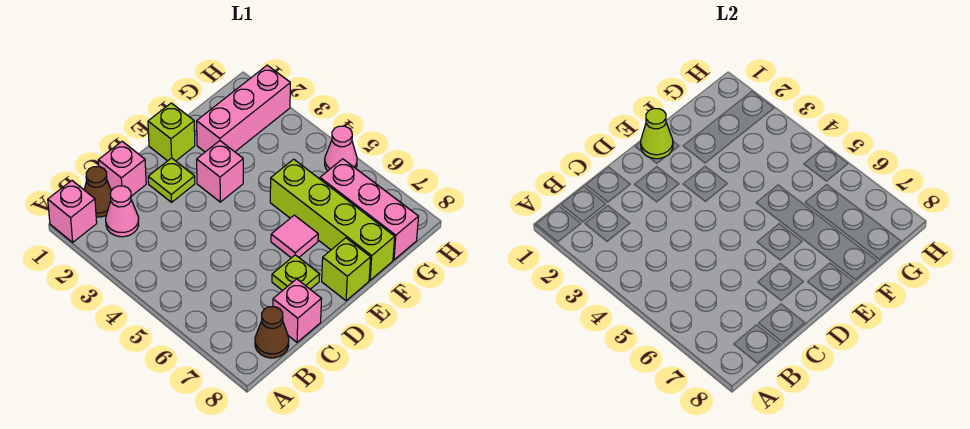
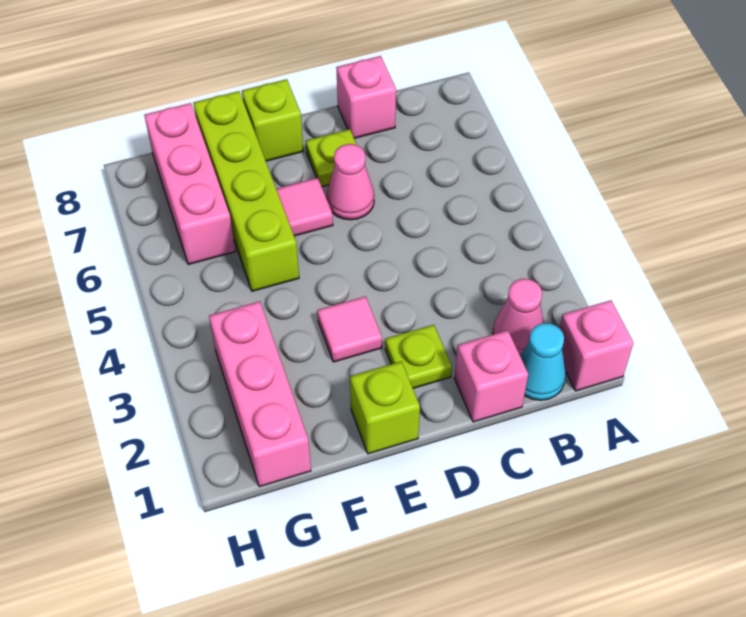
brown 1x1 cone [84,167,111,217] -> cyan 1x1 cone [520,323,566,400]
brown 1x1 cone [255,307,289,358] -> none
lime 1x1 cone [641,109,673,159] -> none
pink 1x1 brick [197,141,243,202] -> pink 1x1 tile [317,296,382,362]
pink 1x3 brick [197,65,290,152] -> pink 1x3 brick turned to [209,301,311,487]
pink 1x1 cone [325,126,357,171] -> pink 1x1 cone moved to [327,144,374,220]

